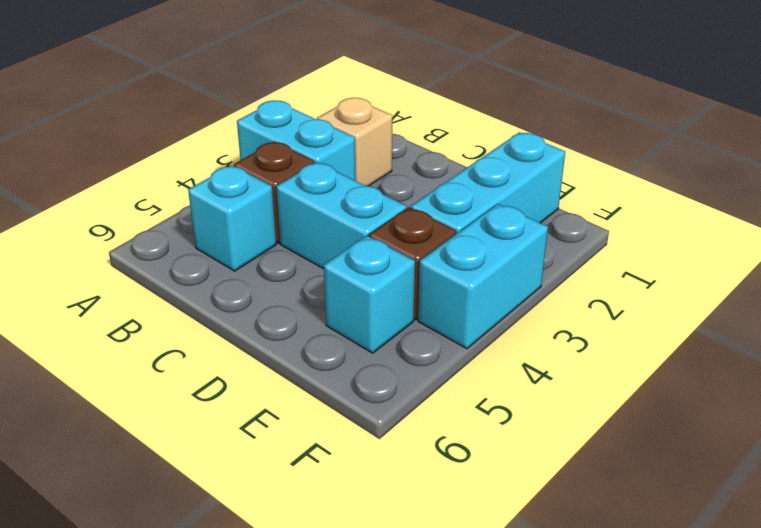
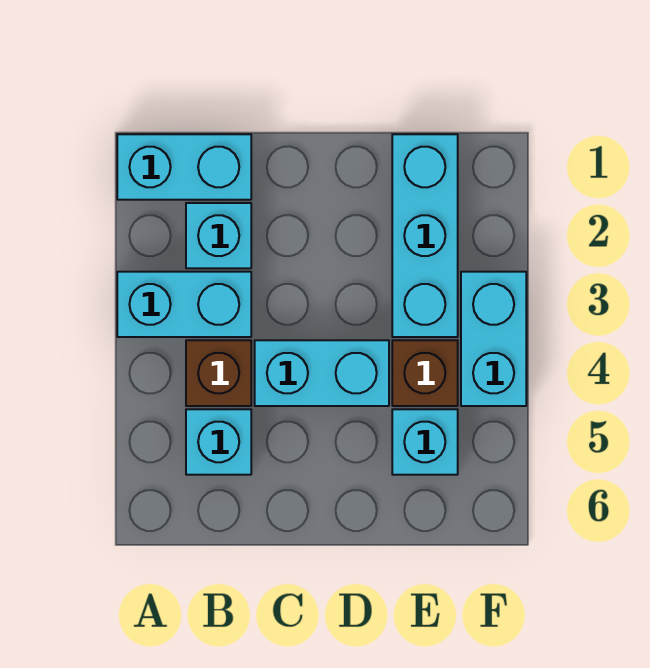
none -> cyan 1x2 brick [117,134,251,200]
tan 1x1 brick [317,98,392,186] -> cyan 1x1 brick [186,203,251,268]

